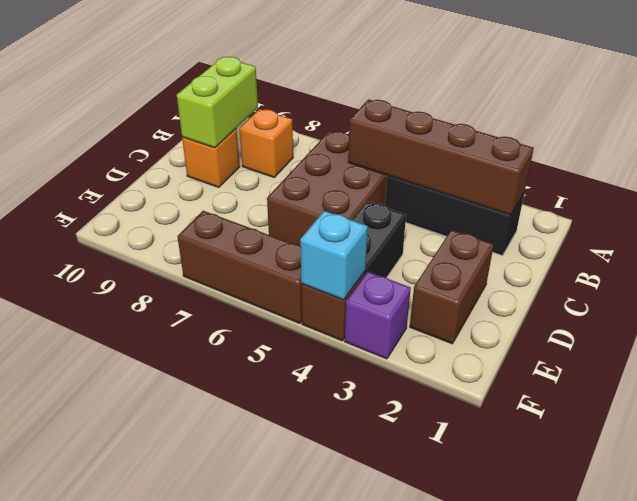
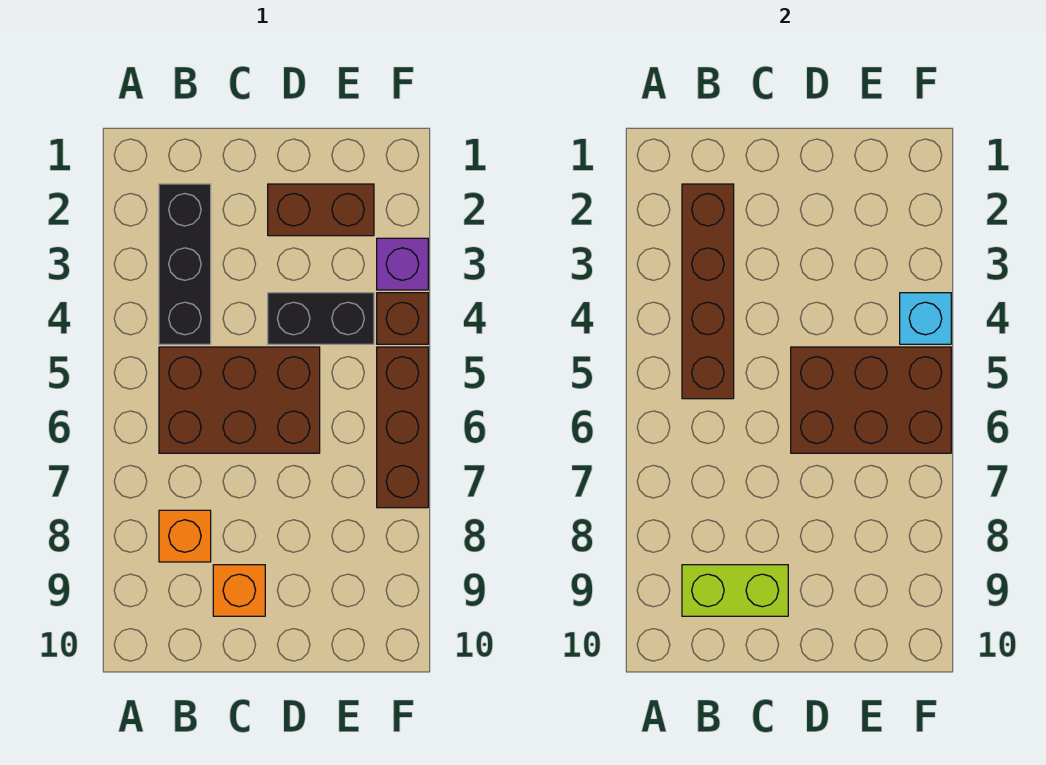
none -> brown 2x3 brick [791,347,951,453]

